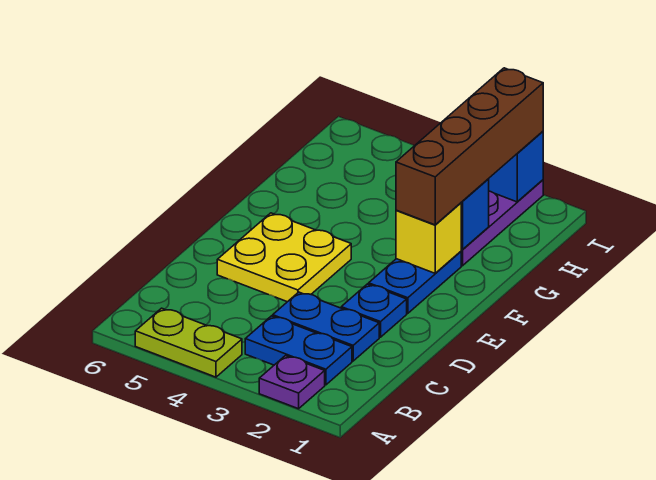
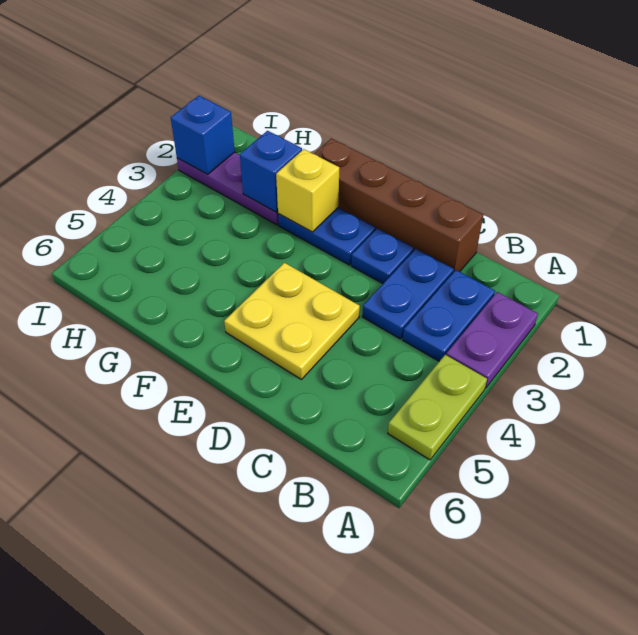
purple 1x1 plate [259,356,325,409] -> purple 1x2 plate [446,292,538,388]
brown 1x4 brick [396,68,543,225] -> brown 1x4 brick moved to [314,139,483,272]

